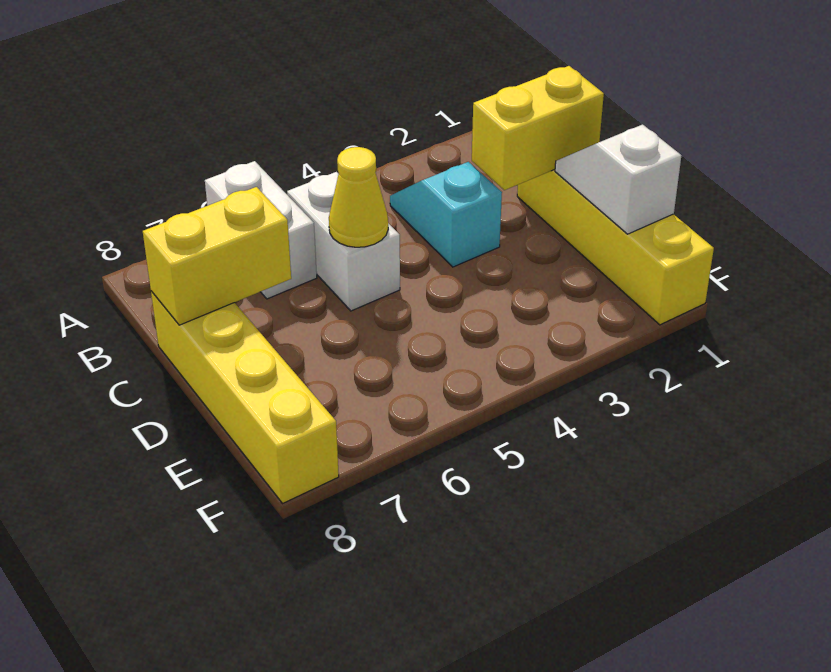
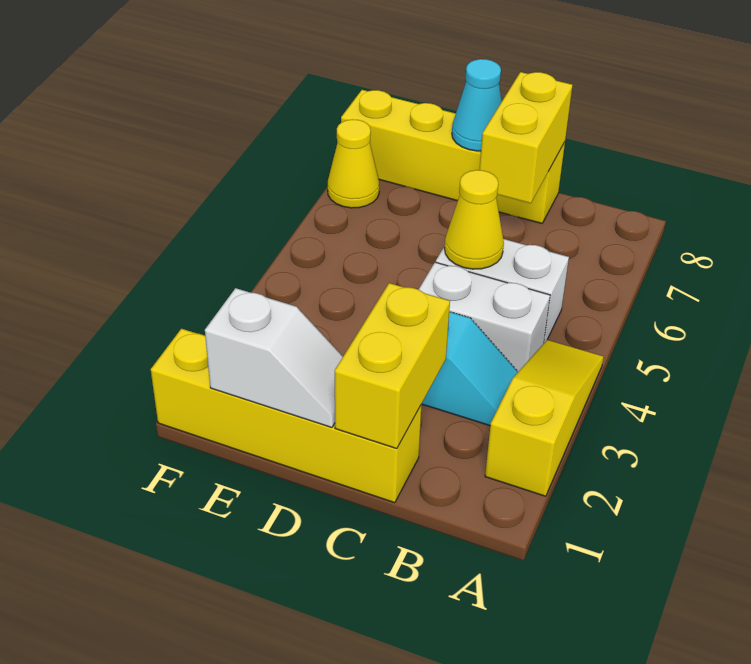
none -> yellow 1x3 slope [485,340,604,496]
white 1x2 brick [205,161,317,299] -> white 1x2 brick moved to [419,262,550,372]
none -> cyan 1x1 cone [452,59,502,151]
none -> yellow 1x1 cone [328,119,379,208]

